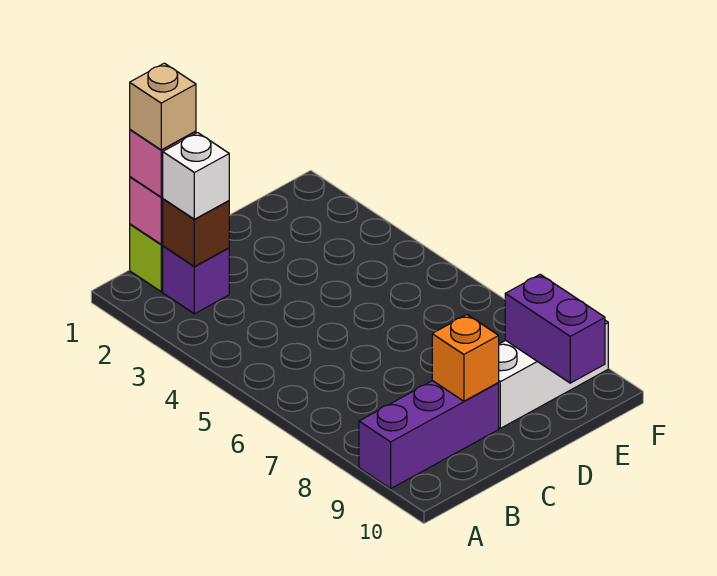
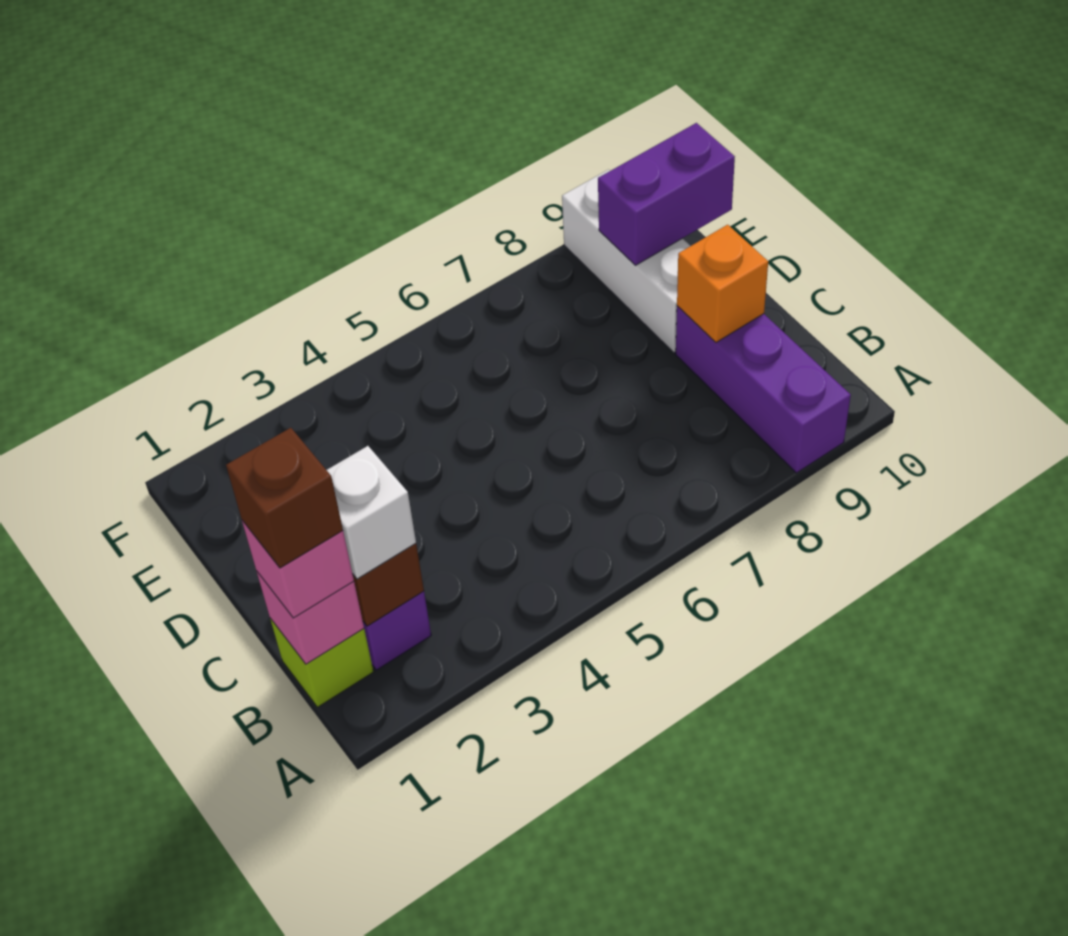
tan 1x1 brick [130,63,196,150] -> brown 1x1 brick [226,428,343,568]

